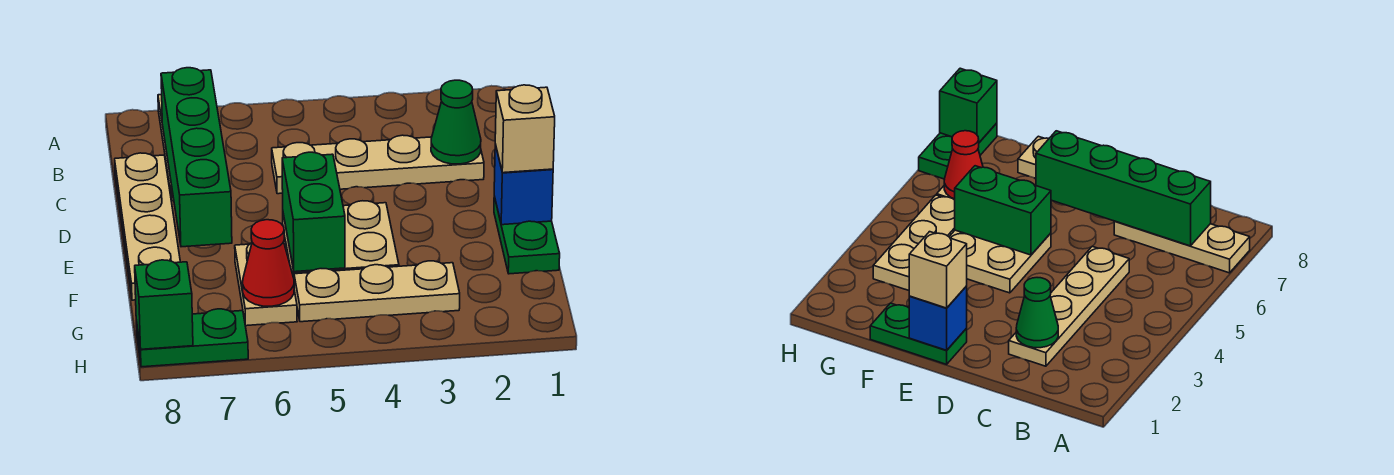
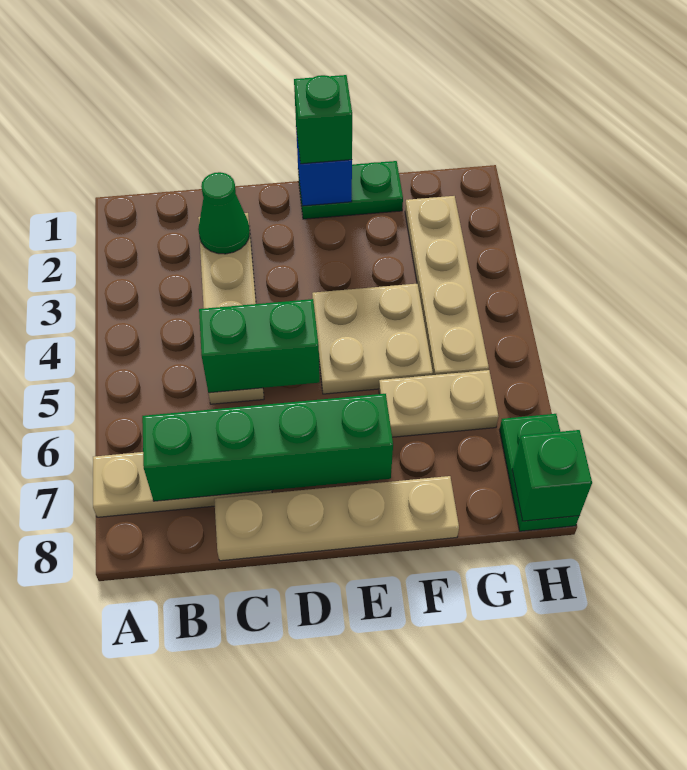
tan 1x1 brick [495,85,555,173] -> green 1x1 brick [294,75,352,164]
green 1x2 brick [282,152,345,272] -> green 1x2 brick moved to [199,299,320,393]
tan 1x3 plate [294,261,460,322] -> tan 1x4 plate [405,196,489,375]
red 1x1 cone [243,220,294,306] -> none

